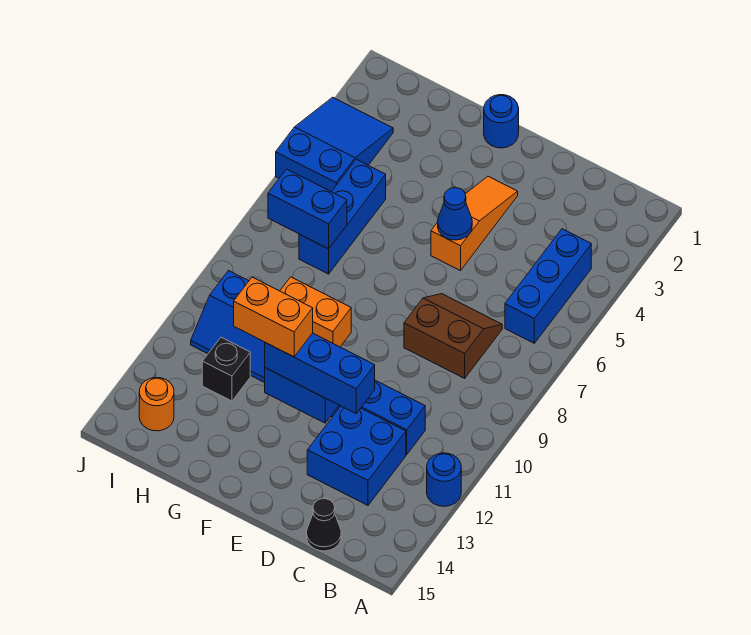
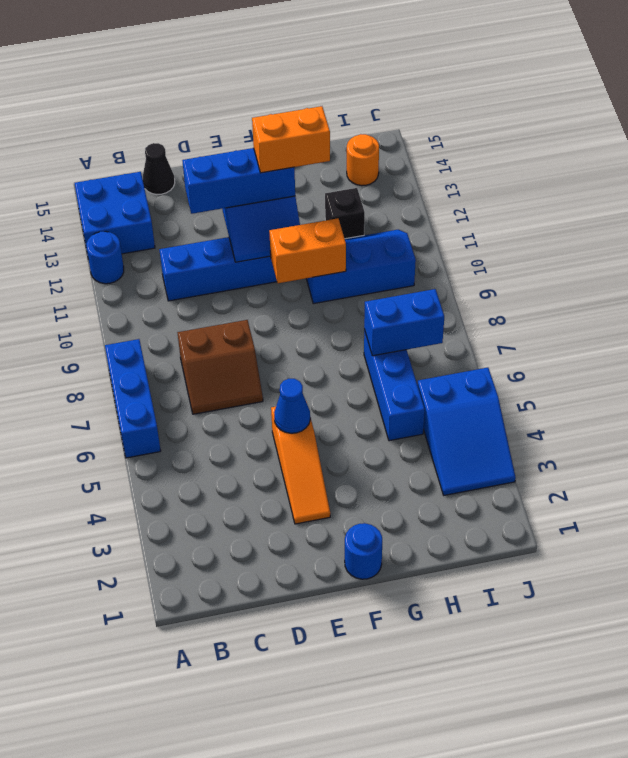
blue 1x3 brick [505,229,591,343] -> blue 1x3 brick moved to [105,339,161,458]
blue 2x2 brick [307,406,406,505] -> blue 2x2 brick moved to [74,172,155,254]

